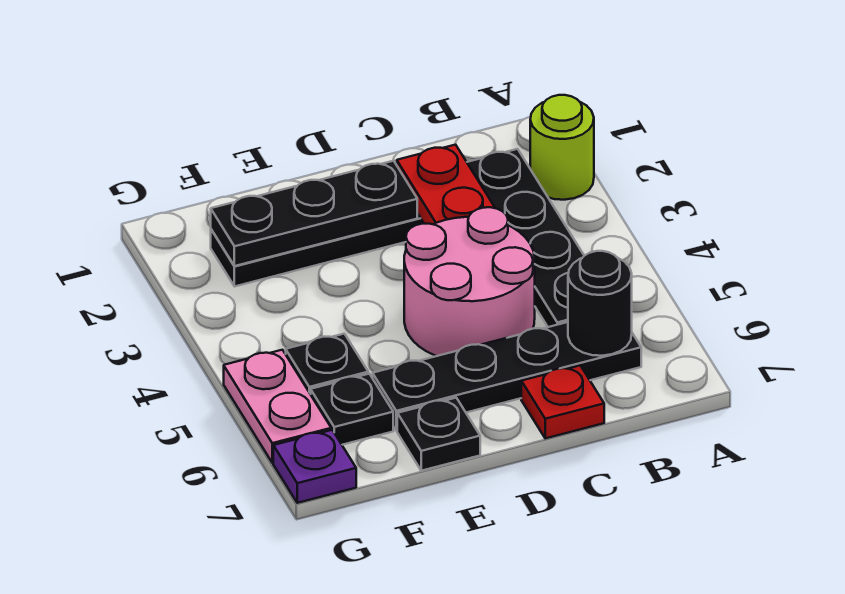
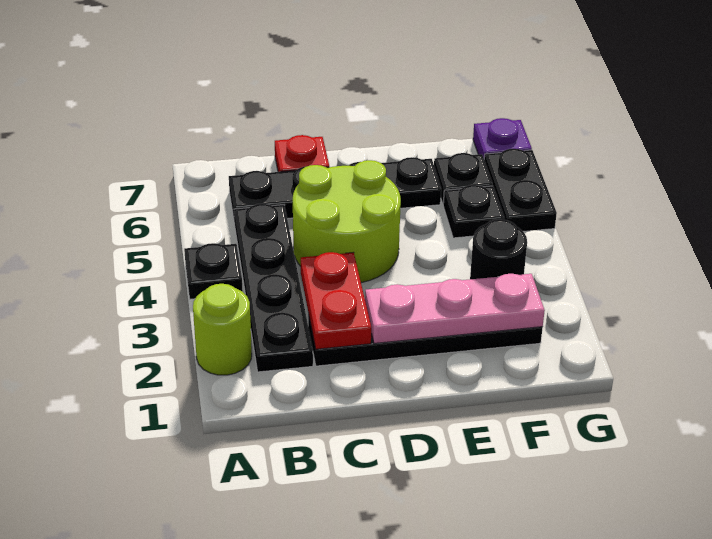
black 1x1 round brick [568,251,632,356] -> black 1x1 round brick moved to [470,219,527,279]
pink 2x2 round brick [404,207,535,356] -> lime 2x2 round brick [293,160,401,282]
black 1x3 plate [211,161,417,266] -> pink 1x3 plate [365,274,545,343]
black 1x1 plate [397,398,480,471] -> black 1x1 plate moved to [184,243,243,299]
pink 1x2 plate [224,350,331,463] -> black 1x2 plate [484,149,557,231]

